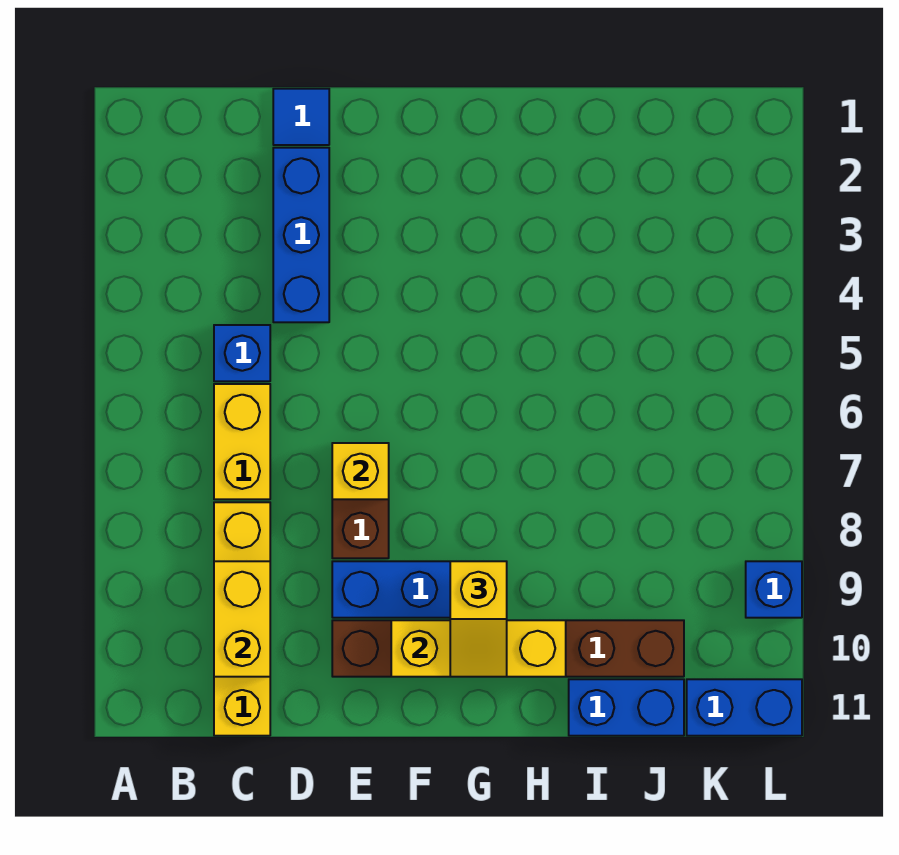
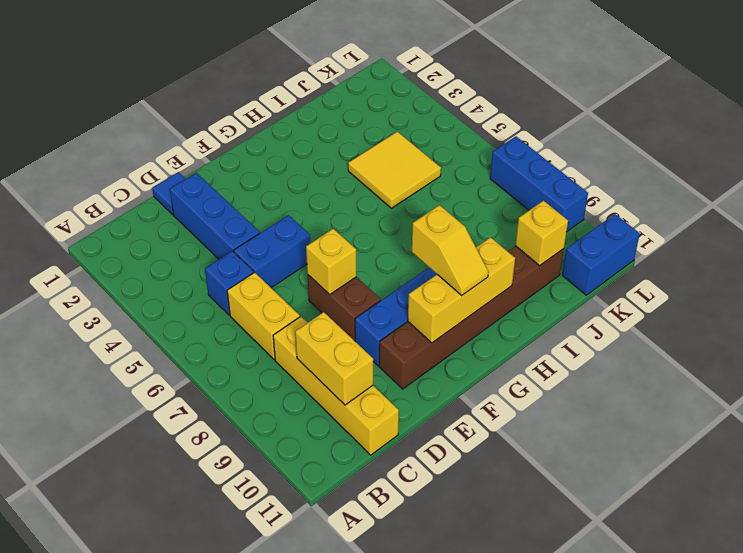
none -> yellow 2x2 tile [348,132,441,208]
blue 1x2 brick [569,679,684,736] -> blue 1x2 brick moved to [234,215,310,288]
none -> yellow 1x1 brick [515,201,568,266]
blue 1x1 brick [746,561,802,618] -> blue 1x3 brick [490,136,588,231]

